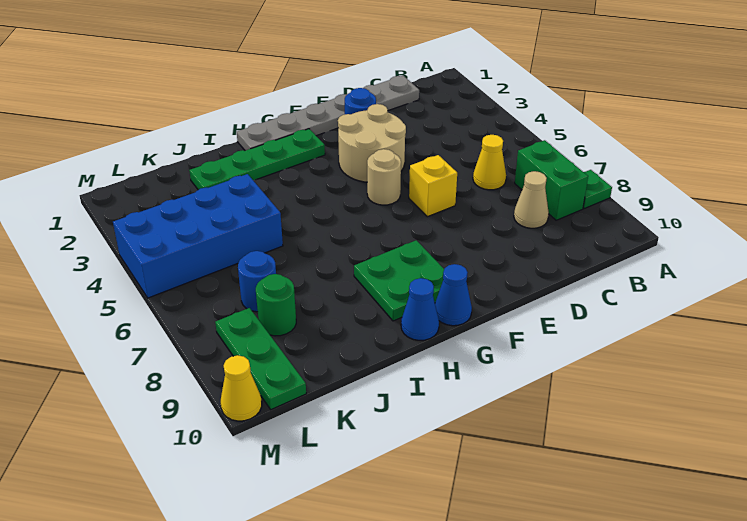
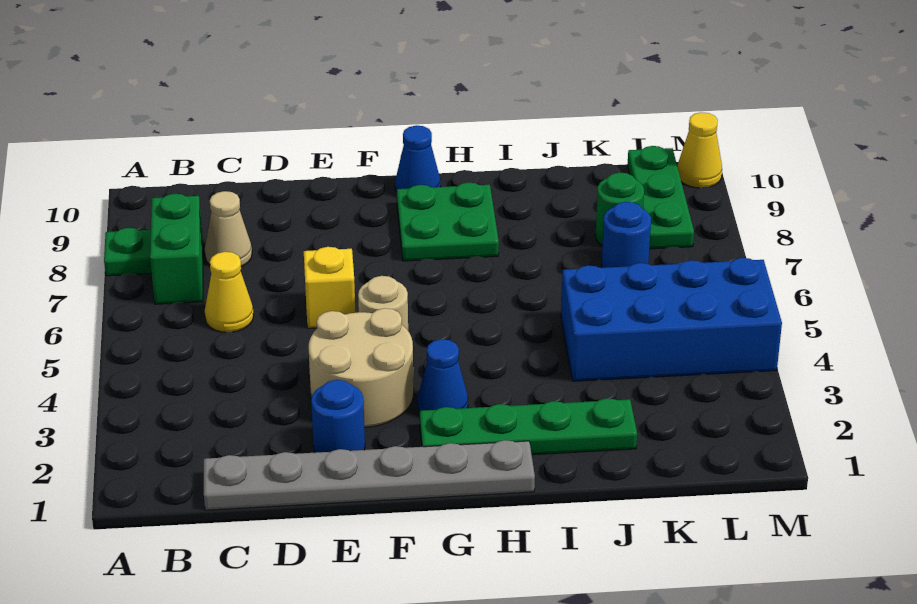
blue 1x1 cone [401,278,439,340] -> blue 1x1 cone moved to [418,339,468,412]

